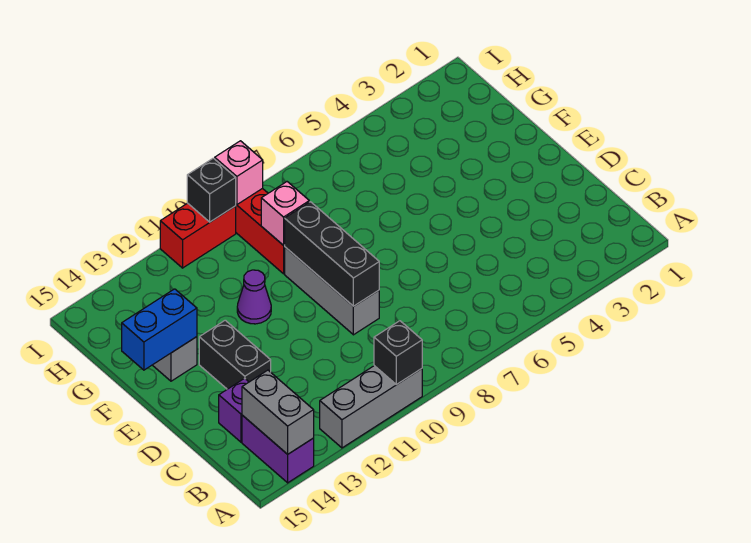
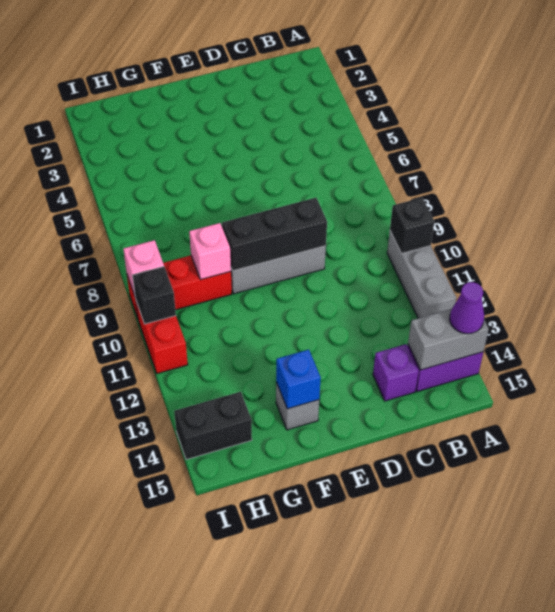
black 1x2 brick [199,320,271,389] -> black 1x2 brick moved to [174,392,252,460]
purple 1x1 cone [237,270,271,324] -> purple 1x1 cone moved to [450,282,484,334]
blue 1x2 brick [122,289,197,370] -> blue 1x1 brick [276,350,321,409]

